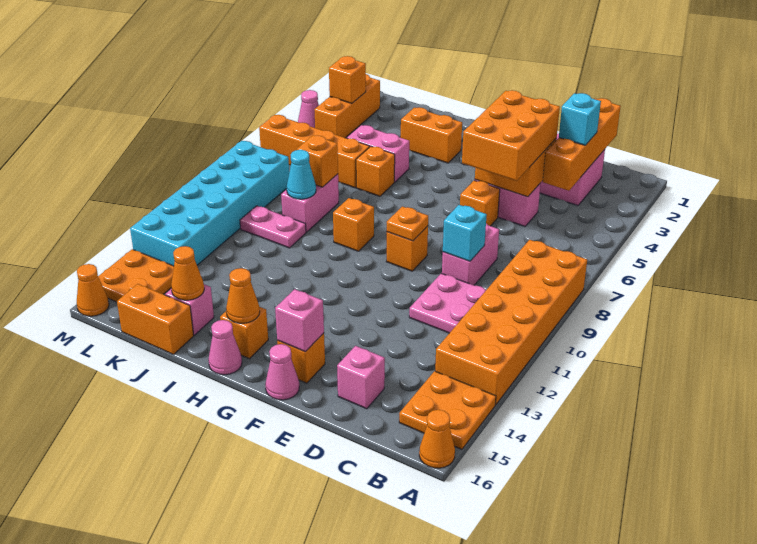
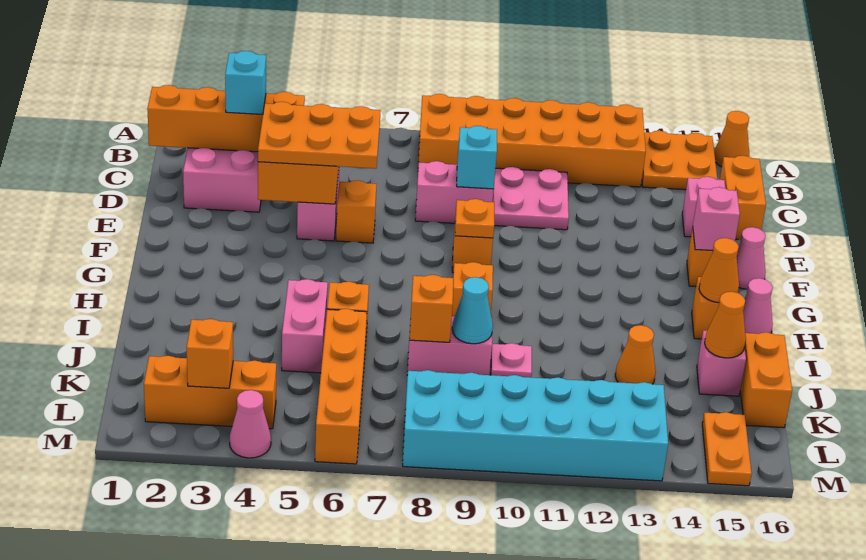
orange 2x3 brick [462,90,560,181] -> orange 2x3 plate [258,102,381,169]
orange 1x2 brick [401,107,462,163] -> orange 1x2 brick moved to [720,156,766,240]
pink 1x2 plate [240,206,306,248] -> pink 1x1 plate [491,343,532,378]
orange 2x2 plate [98,249,174,302] -> orange 1x2 plate [702,412,752,486]
orange 1x1 cone [77,264,109,316] -> orange 1x1 cone moved to [615,325,656,384]

